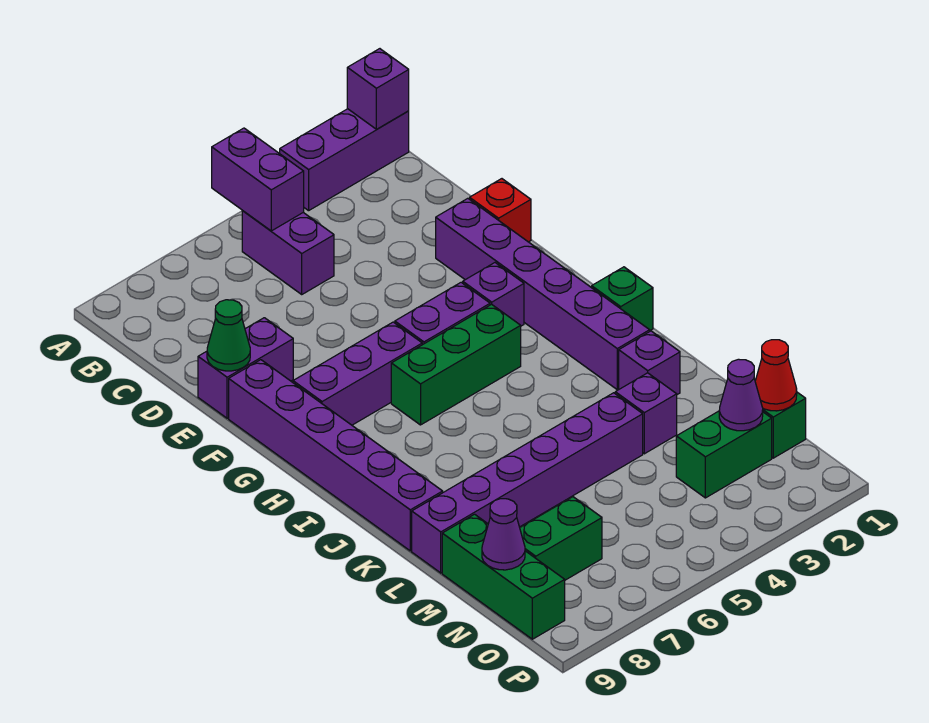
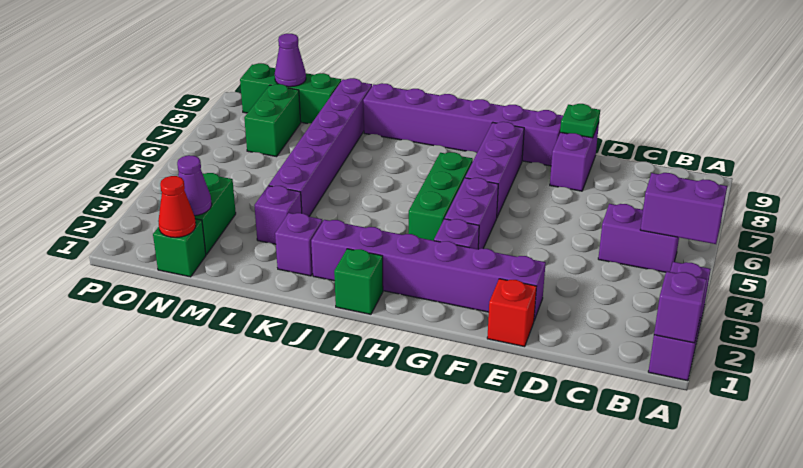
green 1x1 cone [207,300,250,371] -> green 1x1 plate [560,104,600,138]

